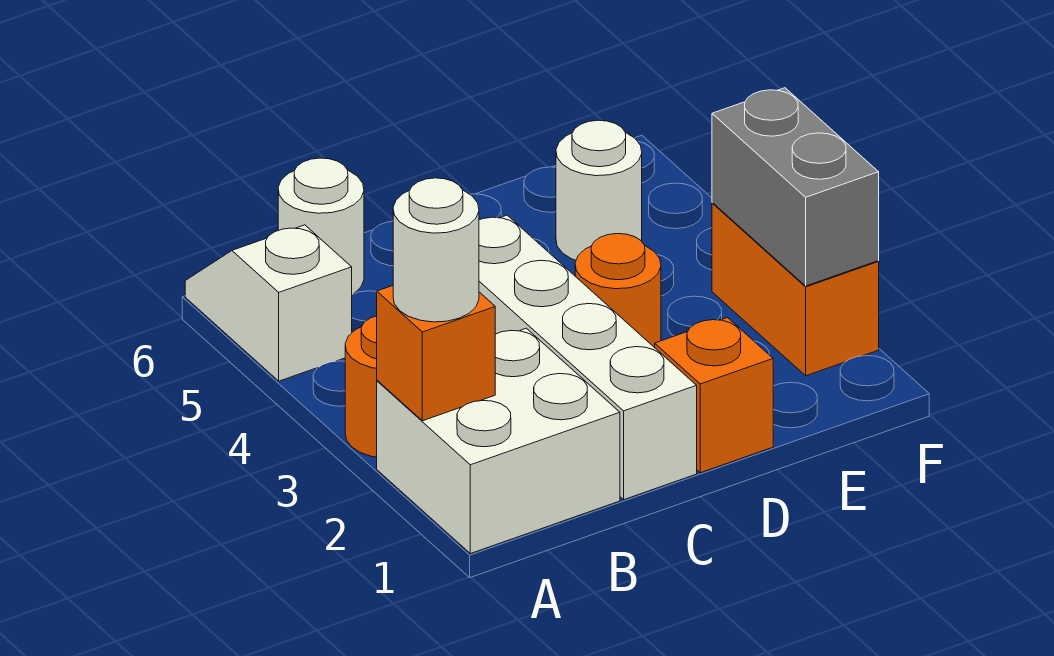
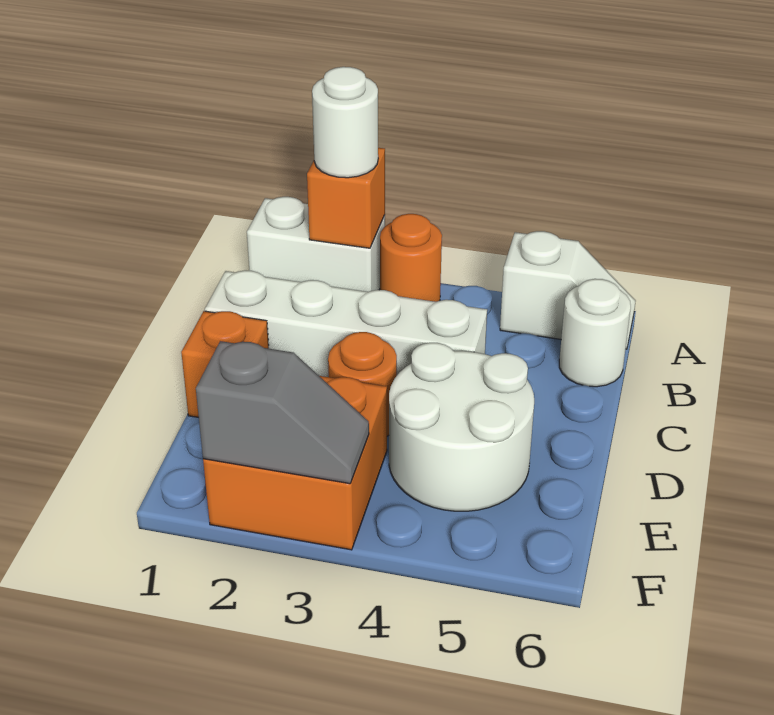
white 2x2 brick [377,328,620,554] -> white 1x2 brick [247,197,385,292]
white 1x1 round brick [556,120,642,260] -> white 2x2 round brick [389,343,534,511]
orange 1x2 brick [712,203,879,376] -> orange 2x2 brick [203,376,387,550]
grey 1x2 brick [712,88,879,286] -> grey 1x2 slope [196,341,369,484]

